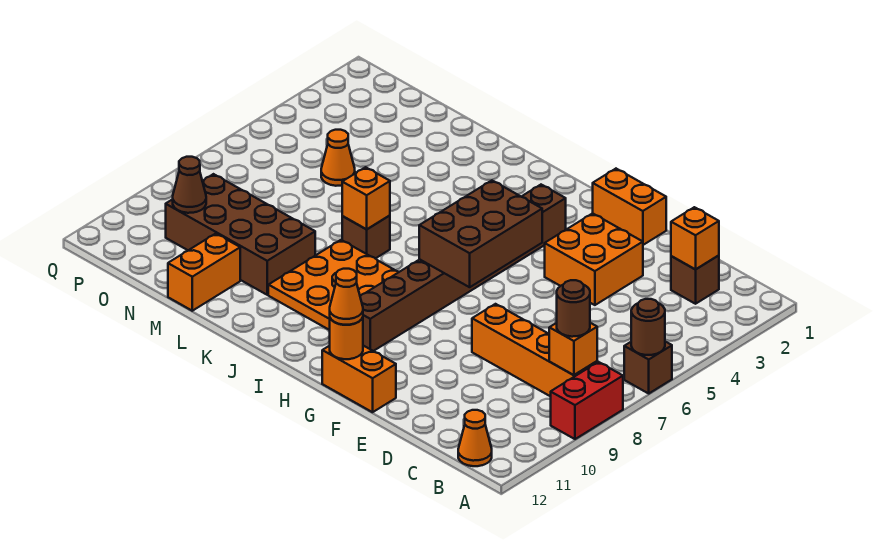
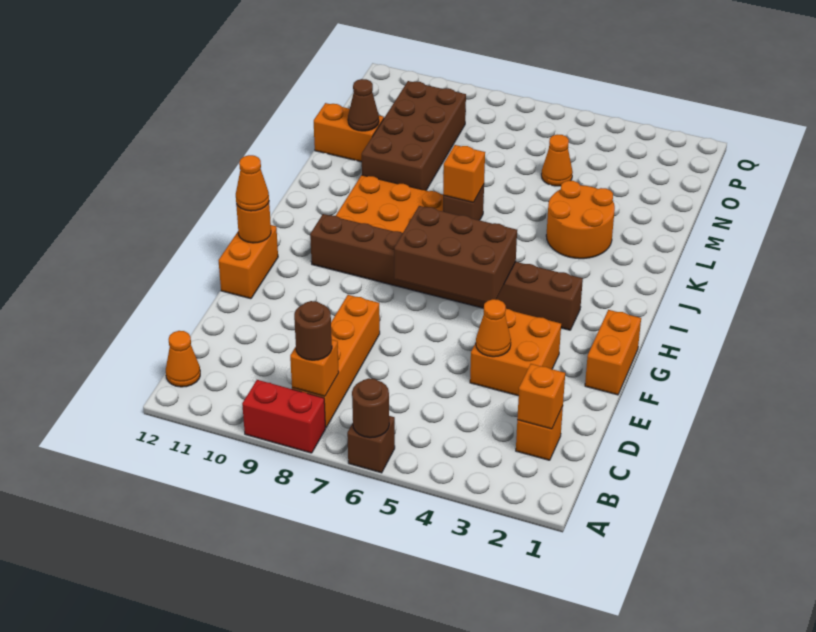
brown 1x1 brick [671,255,719,304] -> orange 1x1 brick [516,406,563,460]
none -> orange 1x1 cone [476,299,511,357]
none -> orange 2x2 round brick [546,181,615,259]
brown 1x1 cone [173,157,206,213] -> brown 1x1 cone moved to [348,79,379,131]

